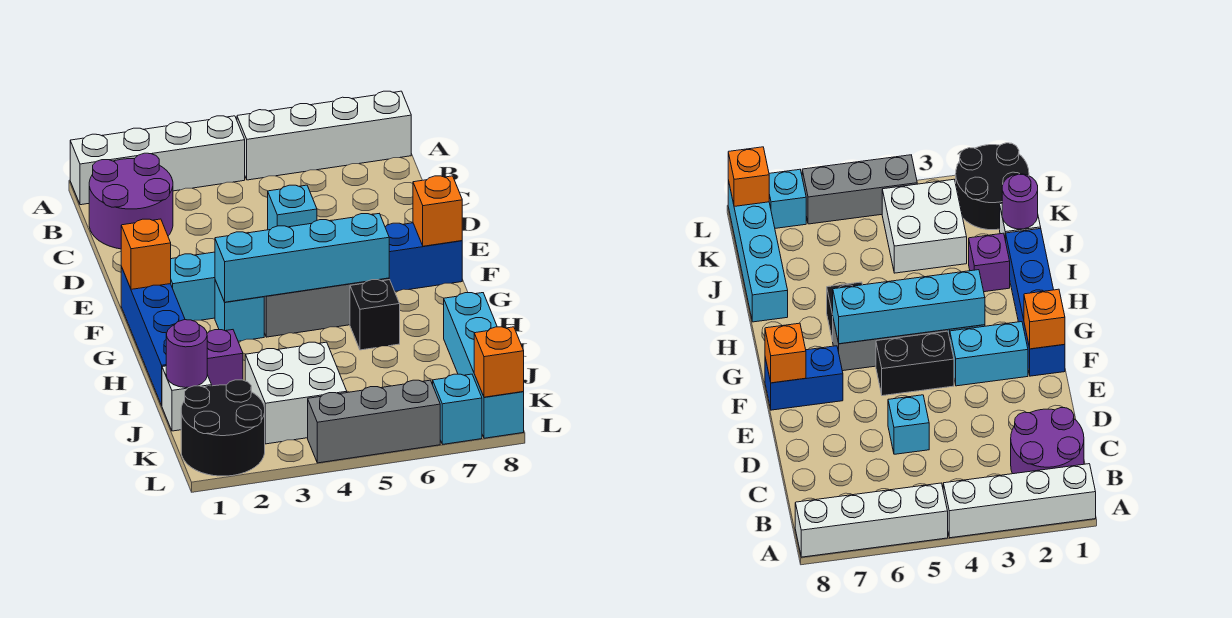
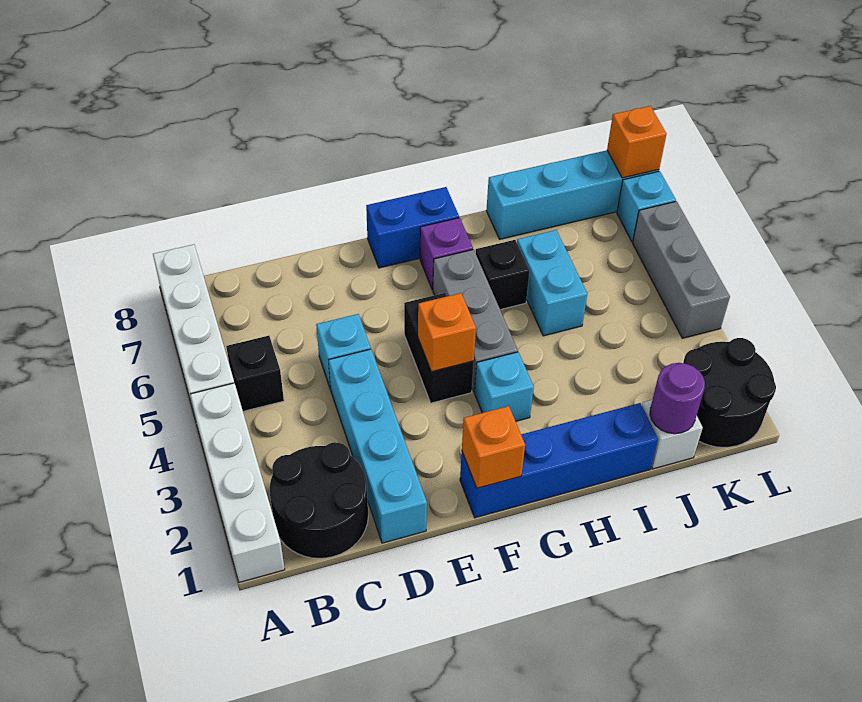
purple 2x2 round brick [89,153,173,249] -> black 2x2 round brick [270,442,368,558]
none -> black 1x1 brick [226,336,284,411]
cyan 1x2 brick [171,252,215,321] -> cyan 1x2 brick moved to [517,230,587,336]
blue 1x2 brick [385,223,462,291] -> blue 1x2 brick turned to [366,187,459,268]
orange 1x1 brick [413,176,462,246] -> orange 1x1 brick moved to [418,293,476,372]
cyan 1x4 brick [215,214,389,302] -> cyan 1x4 brick moved to [329,349,427,543]
purple 1x1 brick [207,330,243,386] -> purple 1x1 brick moved to [420,218,473,290]
white 2x2 brick [245,342,347,444] -> none

